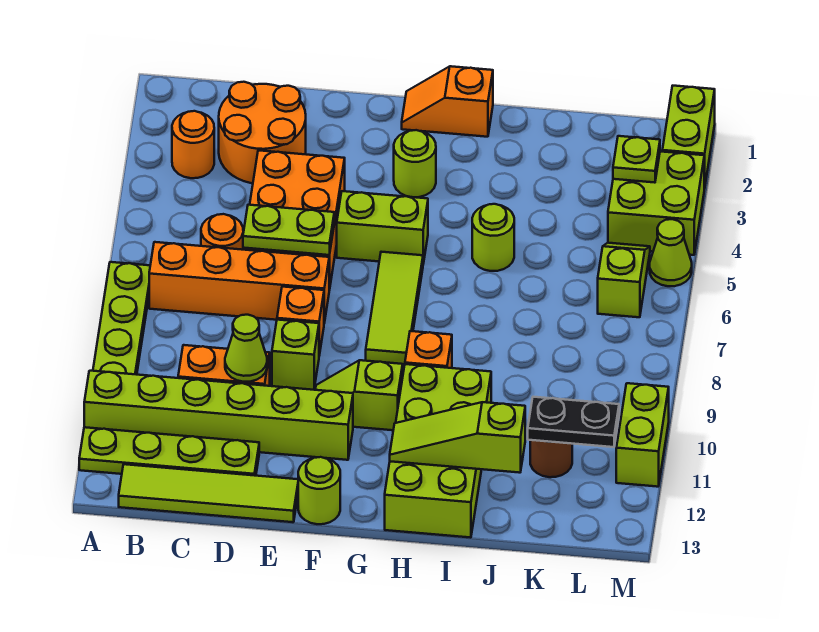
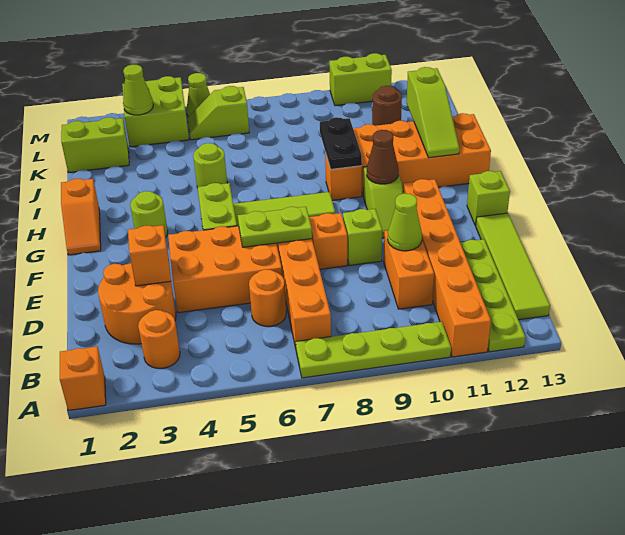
none -> orange 1x1 brick [60,347,106,411]
lime 1x6 brick [84,371,353,460] -> orange 1x6 brick [403,179,491,357]
none -> orange 1x1 brick [128,225,171,286]
lime 1x2 plate [243,205,334,255] -> lime 1x2 plate turned to [238,207,312,247]
lime 1x1 round brick [298,457,340,524] -> lime 1x1 brick [467,171,510,226]
none -> brown 1x1 cone [367,130,399,184]
lime 2x4 brick [385,364,491,538] -> orange 2x4 brick [353,113,491,195]
black 1x2 plate [528,397,619,447] -> black 1x2 plate moved to [320,117,362,169]
lime 1x1 plate [613,136,660,183] -> lime 1x1 cone [123,65,153,115]
lime 1x2 brick [662,86,715,189] -> lime 1x2 brick moved to [61,117,129,173]

